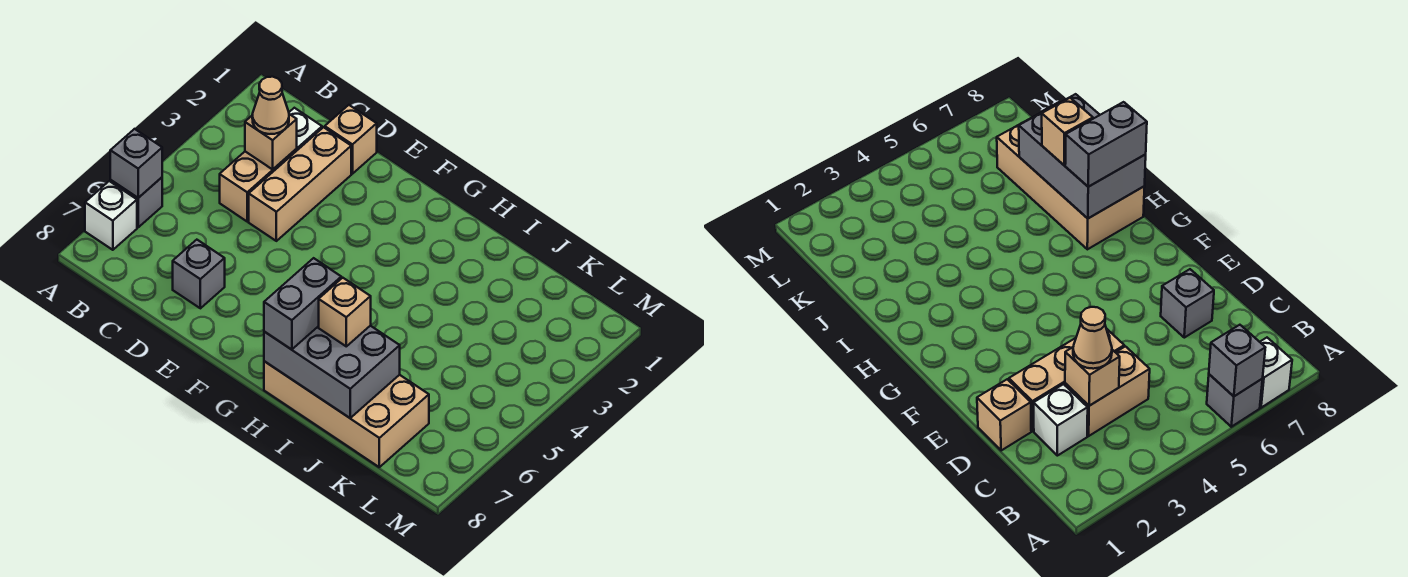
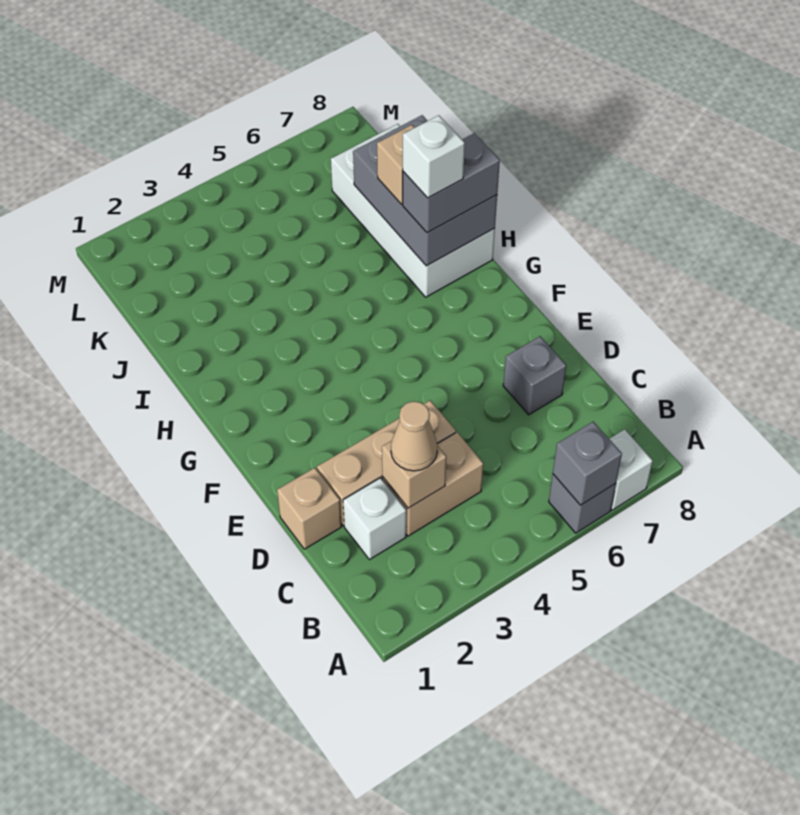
tan 2x4 brick [264,361,429,467] -> white 2x4 brick [331,124,495,297]
none -> white 1x1 brick [403,115,465,198]

